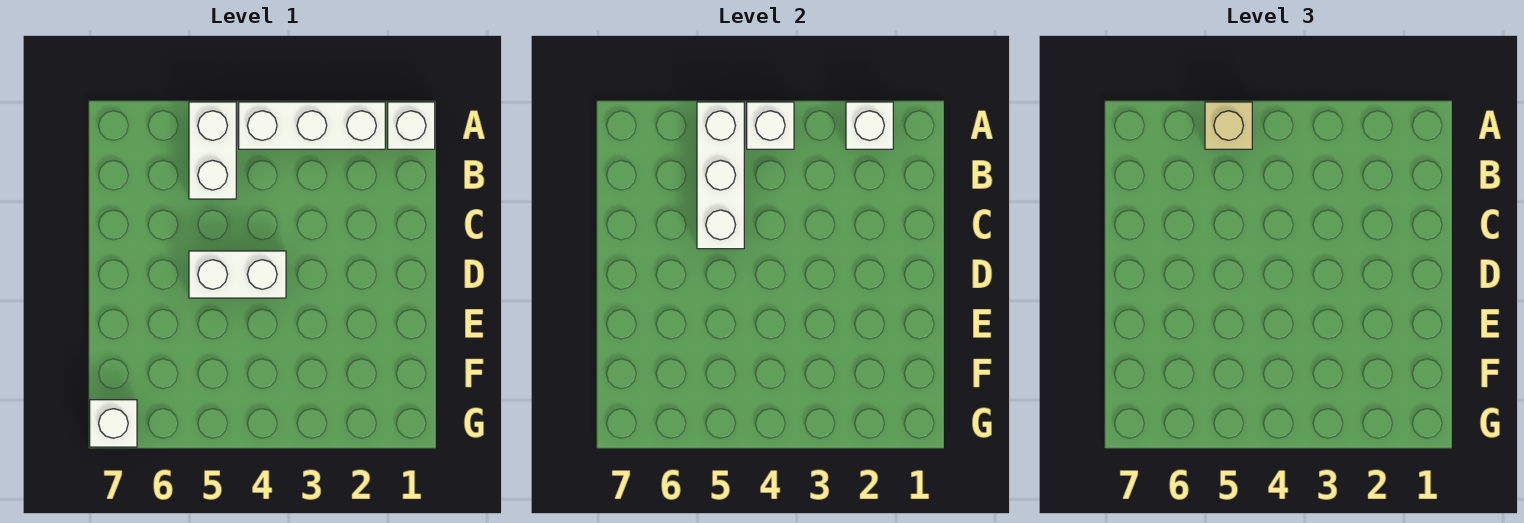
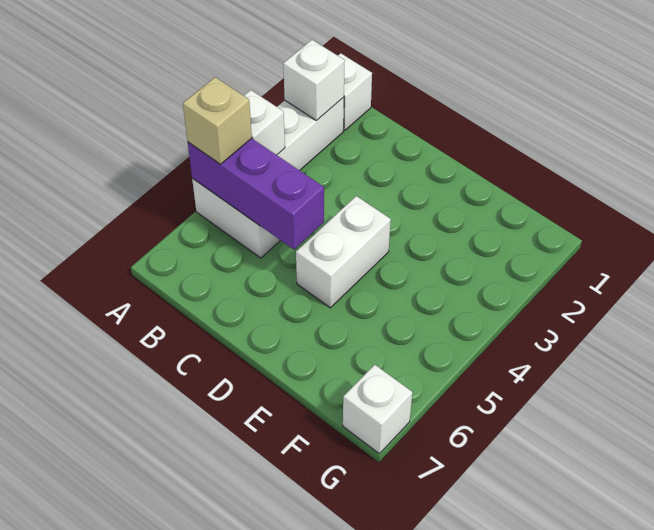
white 1x3 brick [697,102,744,249] -> purple 1x3 brick [188,138,324,249]

